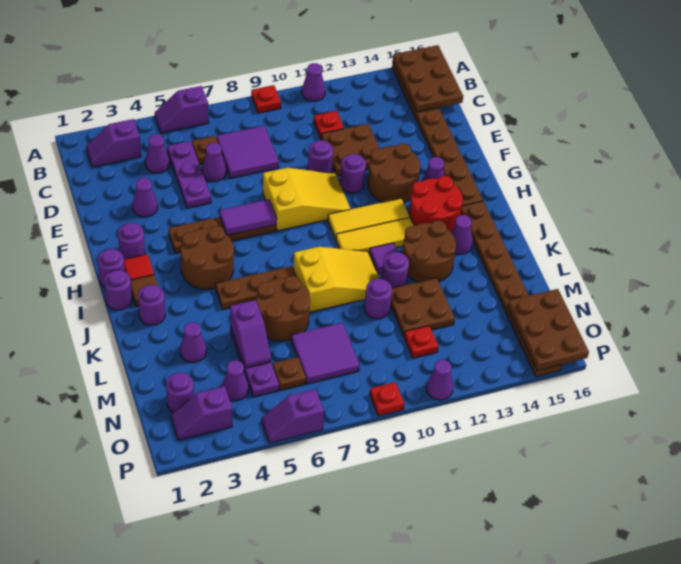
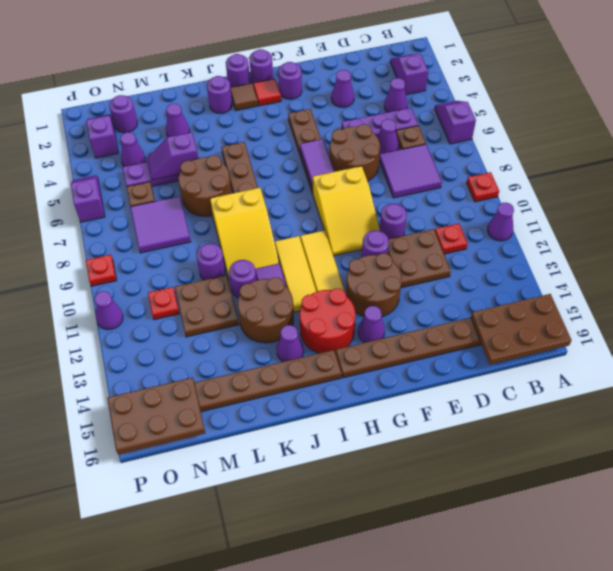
brown 2x2 round brick [181,226,234,290] -> brown 2x2 round brick moved to [330,124,380,181]

